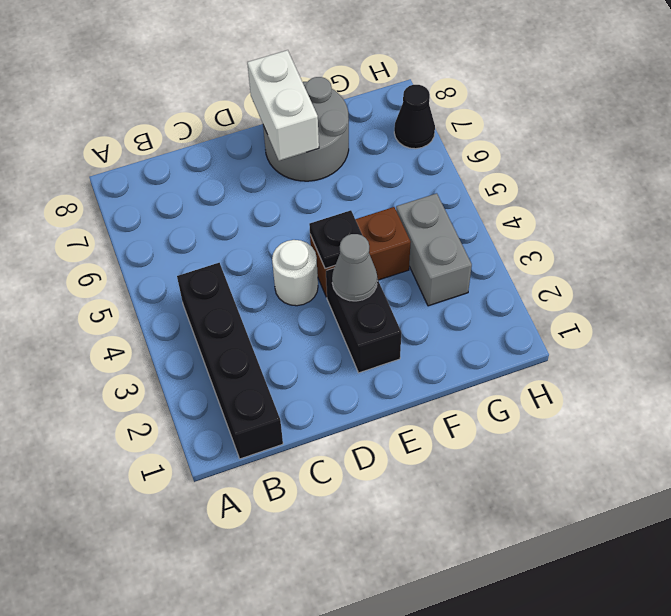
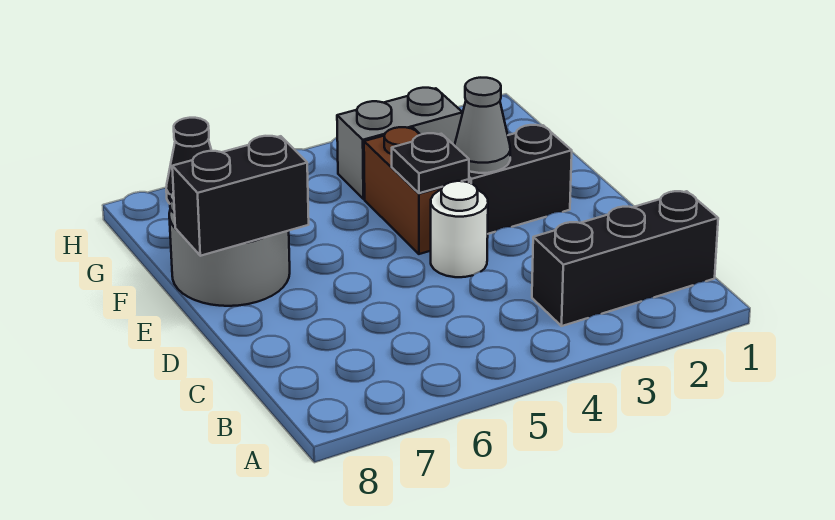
black 1x4 brick [177,263,283,459] -> black 1x3 brick [532,191,718,326]
white 1x2 brick [247,50,319,161] -> black 1x2 brick [172,136,309,256]

